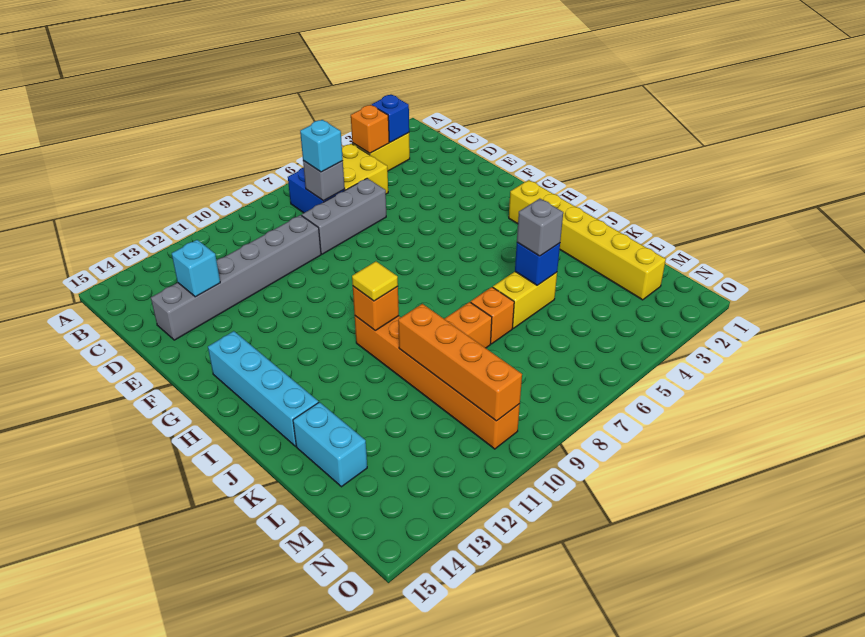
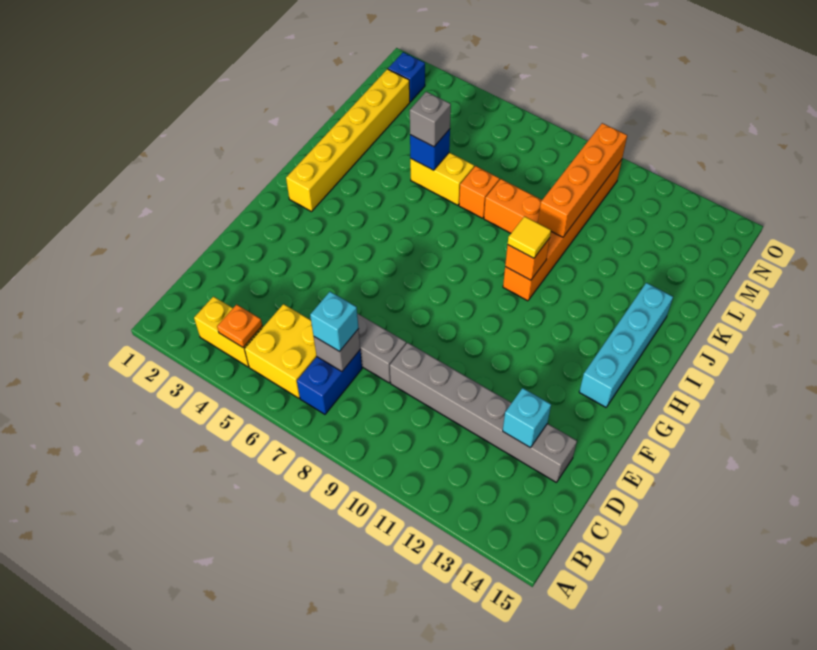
blue 1x1 brick [372,95,409,142] -> blue 1x1 brick moved to [388,52,425,102]
orange 1x1 brick [351,105,389,153] -> orange 1x1 plate [217,305,262,347]
cyan 1x2 brick [293,402,367,487] -> none

